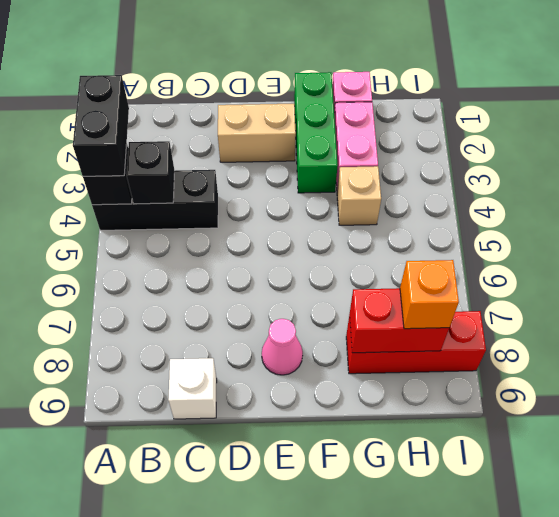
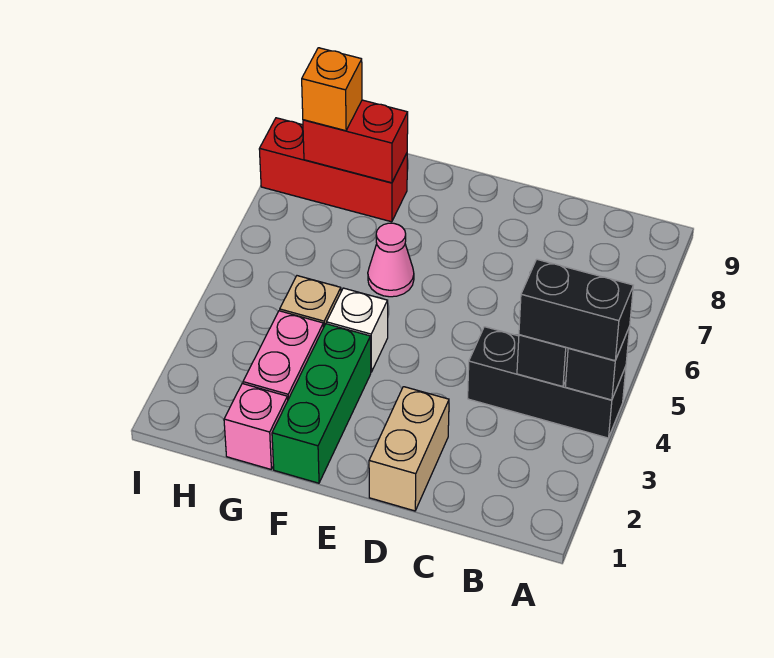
black 1x2 brick [73,75,129,176] -> black 1x2 brick turned to [519,259,633,361]
white 1x1 brick [168,358,217,419] -> white 1x1 brick moved to [326,288,388,372]
tan 1x2 brick [218,104,296,162] -> tan 1x2 brick turned to [369,387,449,511]
pink 1x1 cone [262,319,303,375] -> pink 1x1 cone moved to [368,223,414,297]

